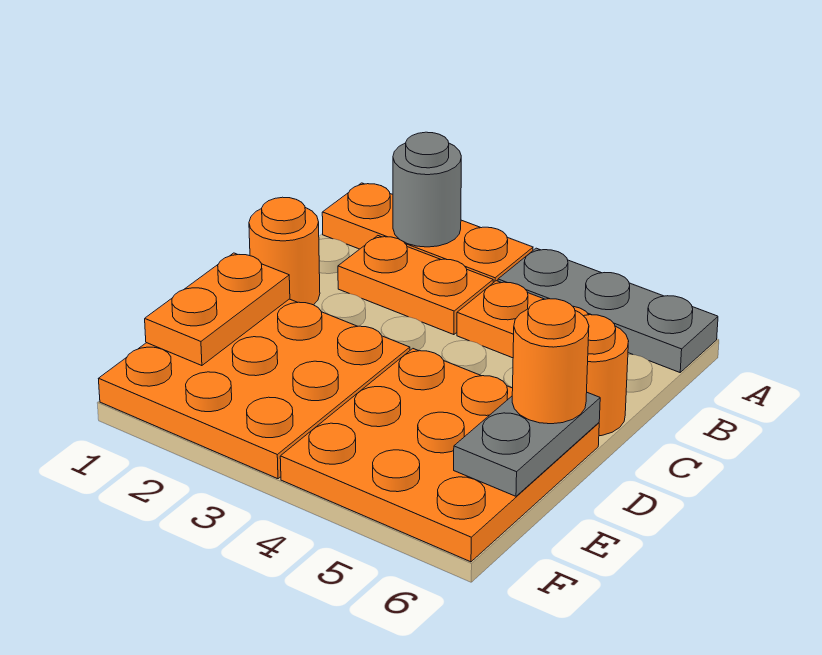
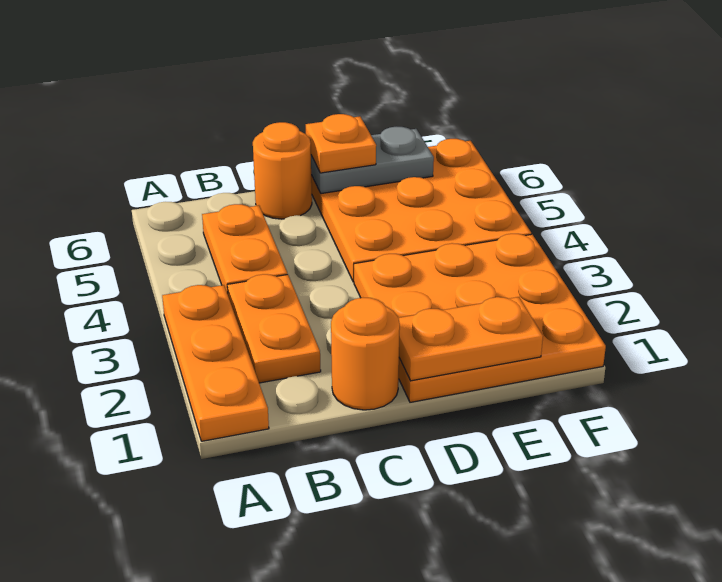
grey 1x1 round brick [393,132,461,247] -> none
grey 1x3 plate [498,248,718,372] -> none
orange 1x1 round brick [512,299,589,424] -> orange 1x1 plate [306,114,376,173]

